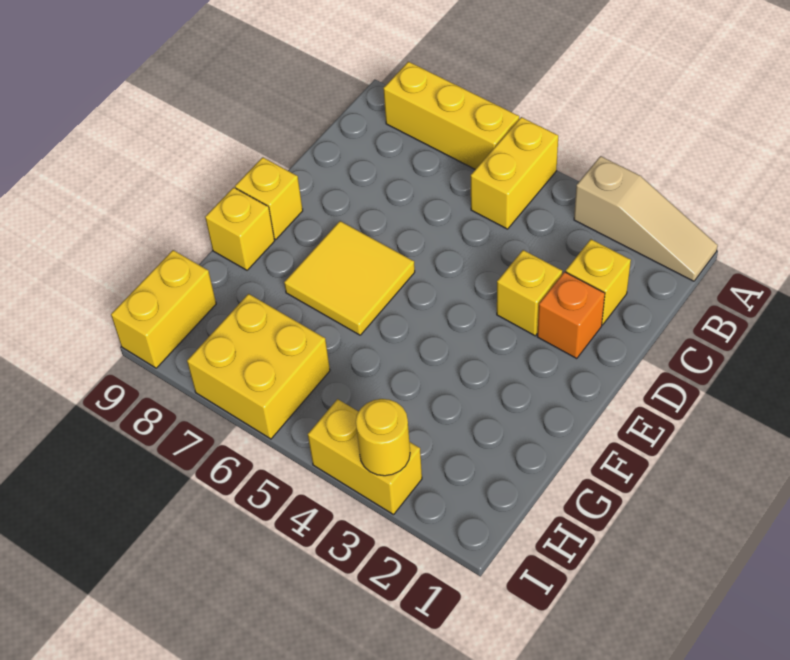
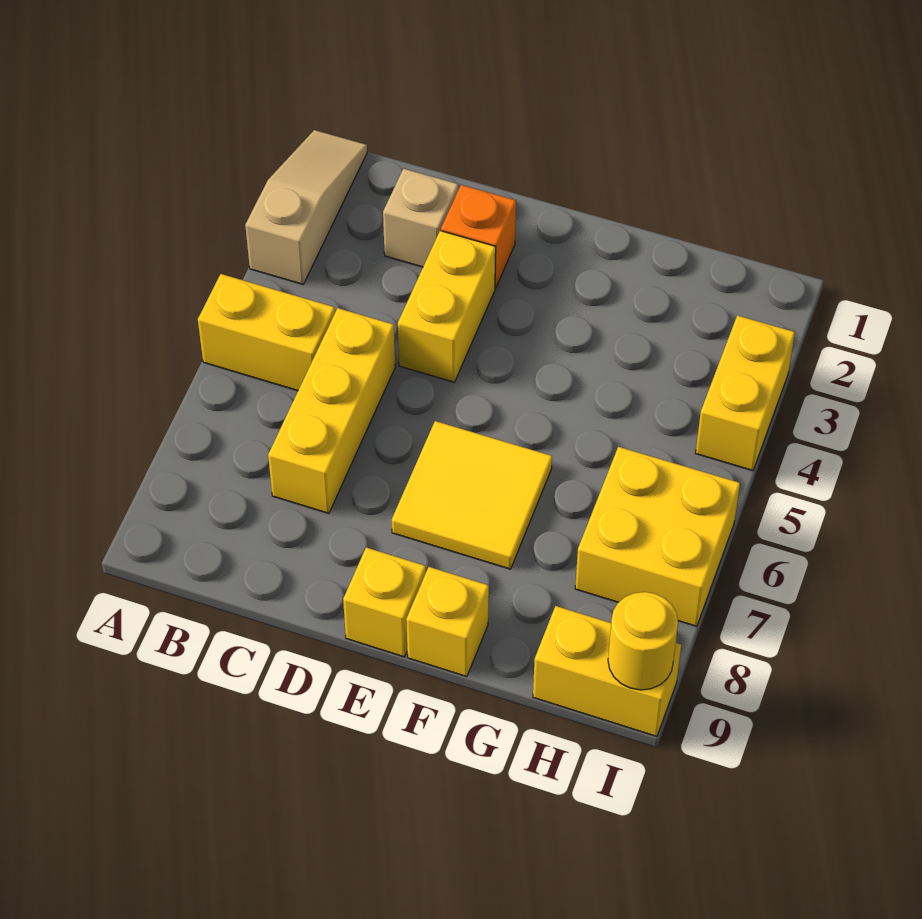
yellow 1x3 brick [383,62,519,169] -> yellow 1x3 brick moved to [268,308,395,513]
yellow 1x1 brick [566,239,631,325] -> tan 1x1 brick [383,169,458,267]
yellow 1x1 brick [497,250,562,336] -> yellow 1x2 brick [398,231,496,382]
yellow 1x1 round brick [356,399,410,476] -> yellow 1x1 round brick moved to [608,592,678,690]

